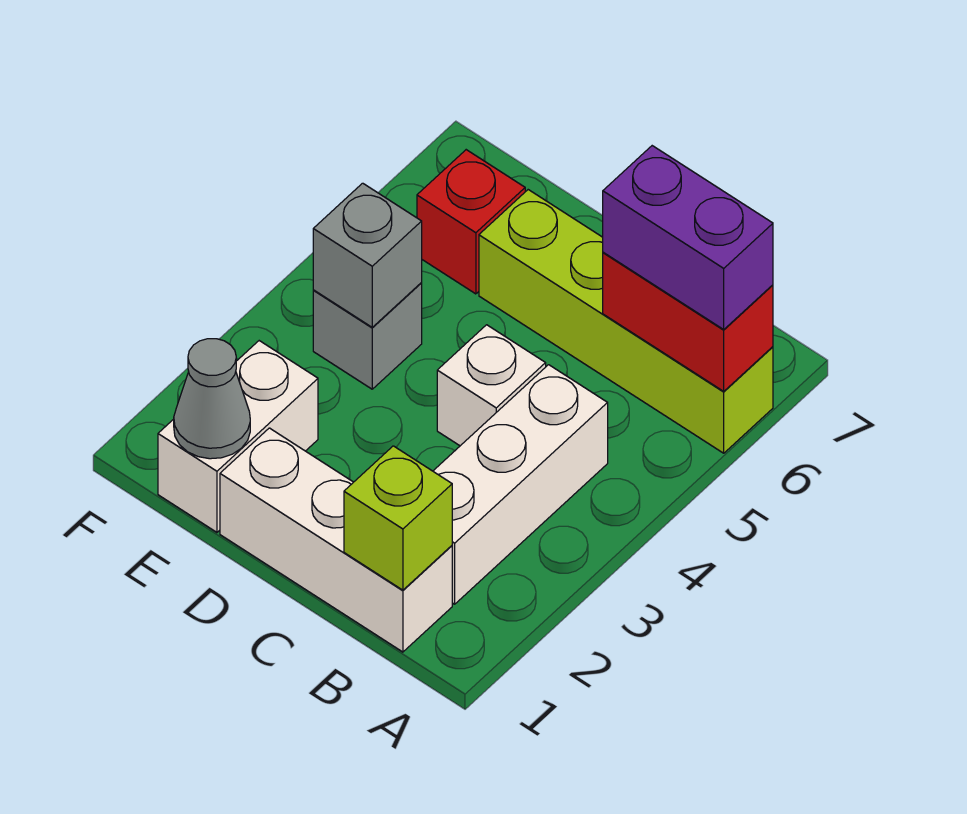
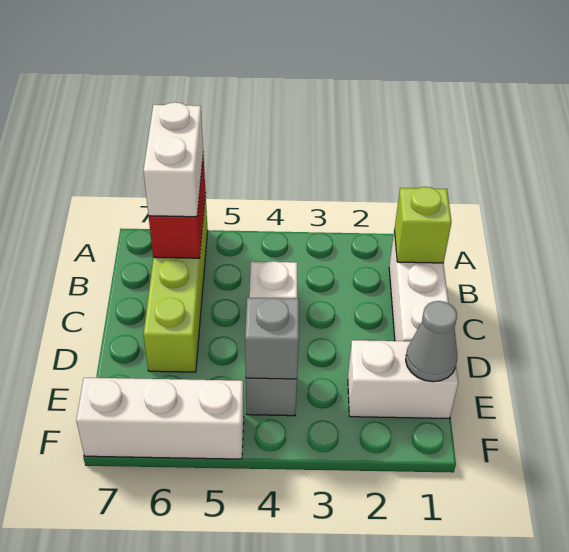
purple 1x2 brick [603,146,773,329] -> white 1x2 brick [143,102,203,217]
white 1x3 brick [433,365,608,604] -> white 1x3 brick moved to [76,378,244,459]
red 1x1 brick [417,150,525,294] -> none

